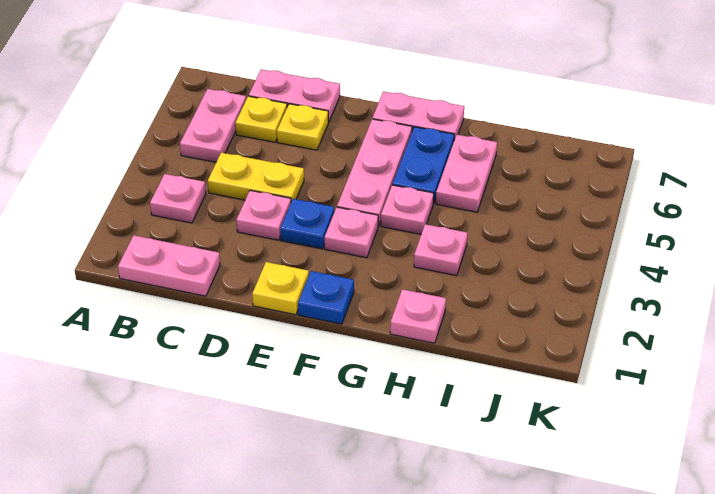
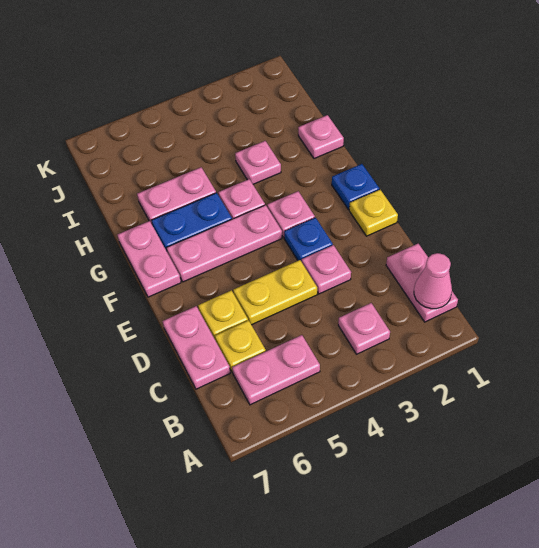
none -> pink 1x1 cone [414,253,452,309]
yellow 1x2 plate [208,153,304,202] -> yellow 1x2 plate turned to [233,260,317,325]

